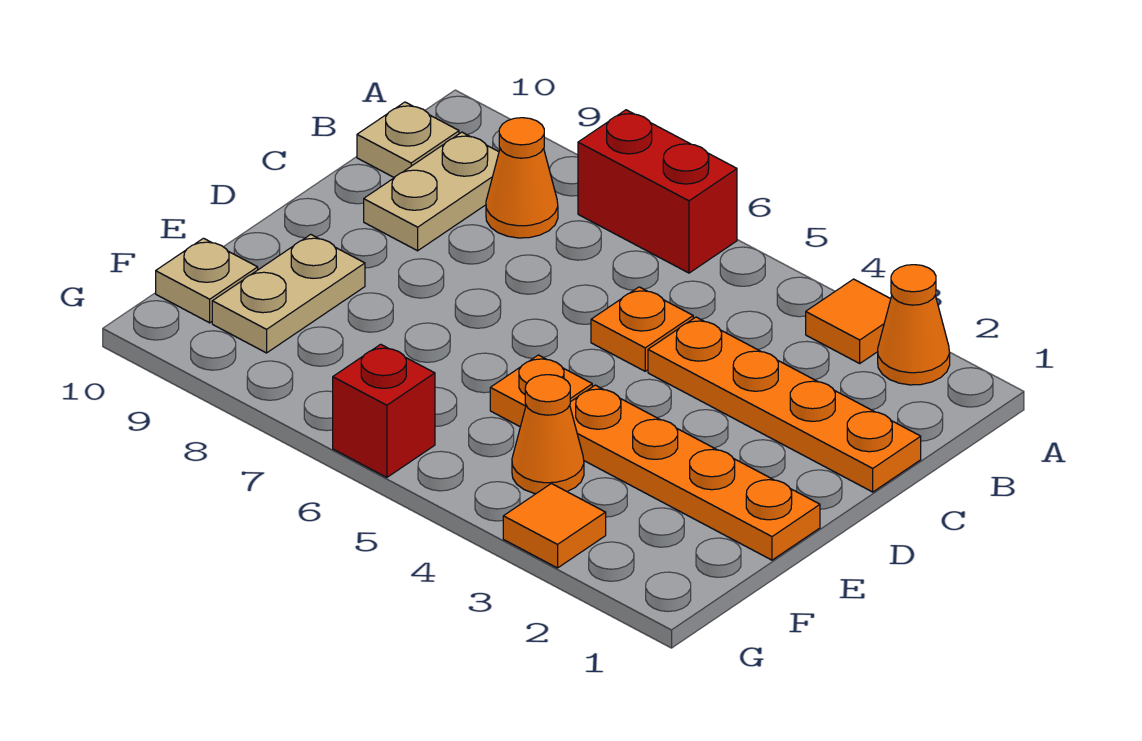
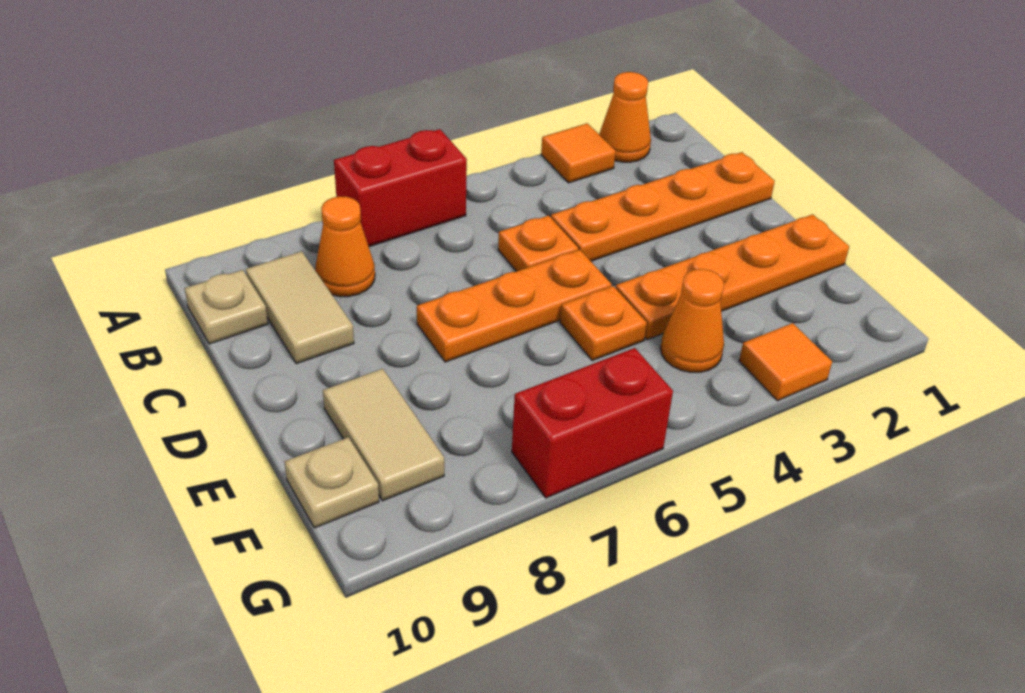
tan 1x2 plate [364,132,499,251] -> tan 1x2 tile [246,251,354,364]
none -> orange 1x3 plate [417,250,612,362]
tan 1x2 plate [212,234,365,353] -> tan 1x2 tile [323,369,444,501]
red 1x1 brick [333,344,435,477] -> red 1x2 brick [512,348,673,498]

